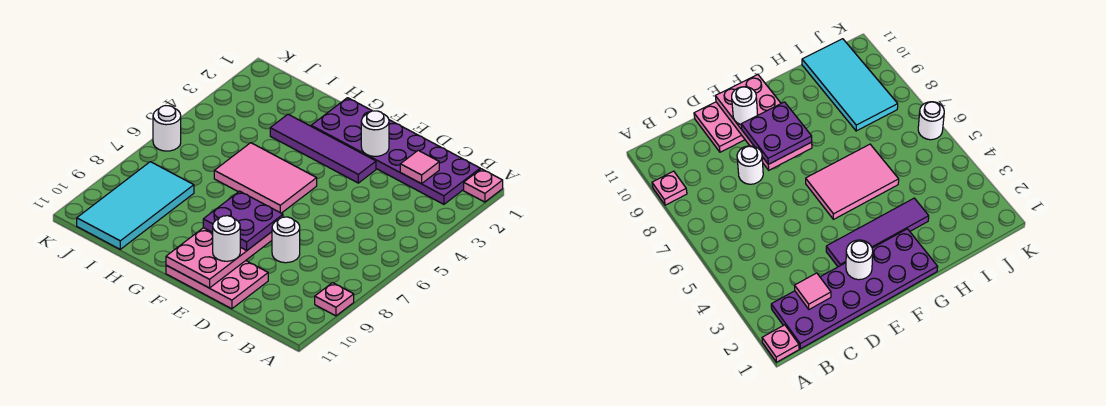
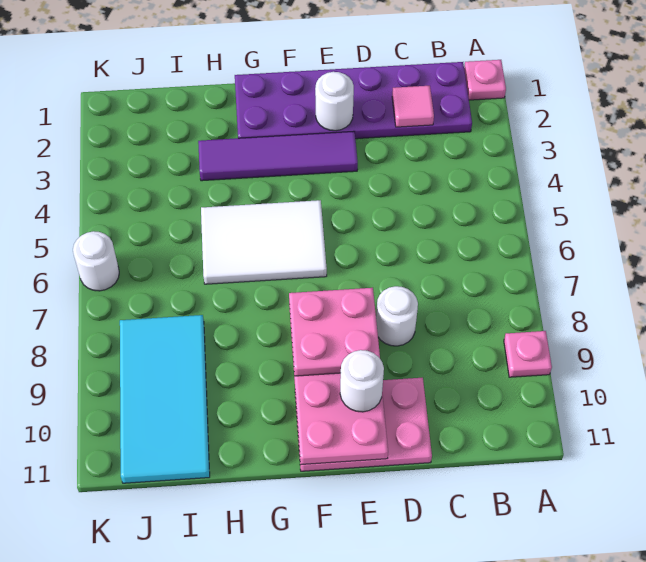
purple 2x2 plate [203,191,283,250] -> pink 2x2 plate [289,288,380,376]
pink 2x3 tile [214,143,317,213] -> white 2x3 tile [201,200,327,284]

